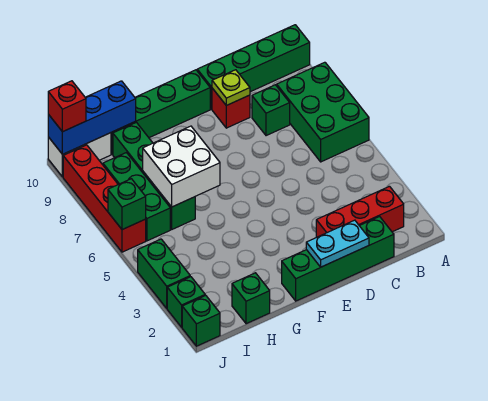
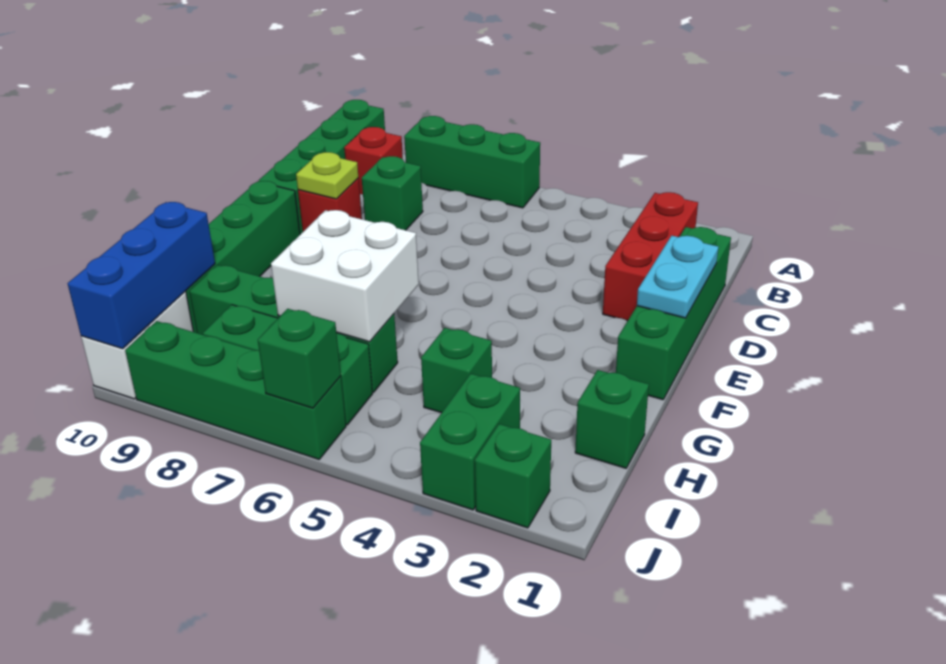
green 2x3 brick [277,62,369,162] -> green 1x3 brick [404,116,540,208]
green 1x1 brick [182,295,220,346] -> green 1x1 brick moved to [421,328,492,413]
green 1x2 brick [138,239,190,308] -> green 1x2 brick turned to [420,374,520,510]
red 1x4 brick [63,145,146,252] -> green 1x4 brick [125,321,346,459]
red 1x1 brick [48,81,86,132] -> red 1x1 brick moved to [344,127,403,195]

